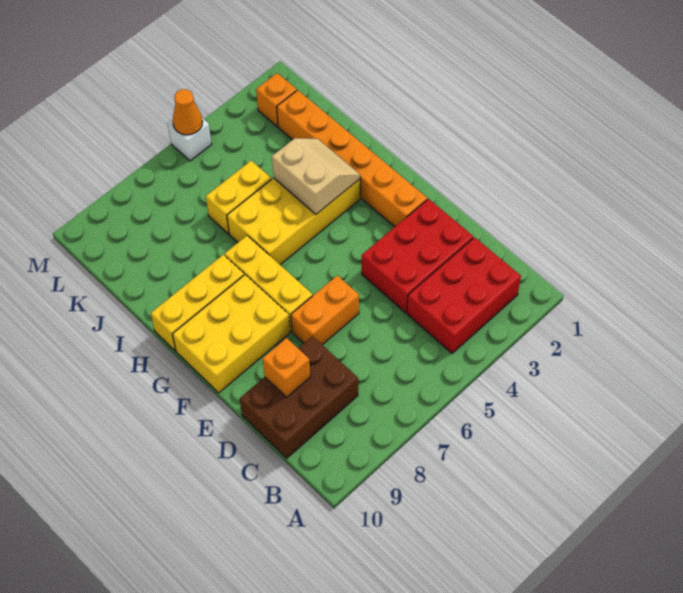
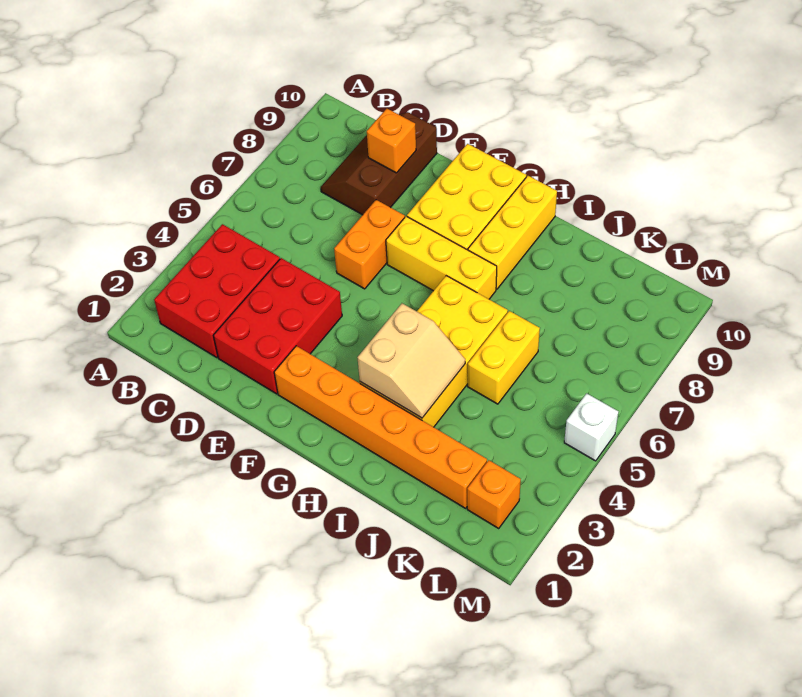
brown 2x3 brick [240,336,358,458] -> brown 2x3 slope [321,112,437,215]
tan 2x2 slope [272,138,360,214] -> tan 2x2 slope turned to [357,303,465,418]
orange 1x1 cone [173,89,203,135] -> none

